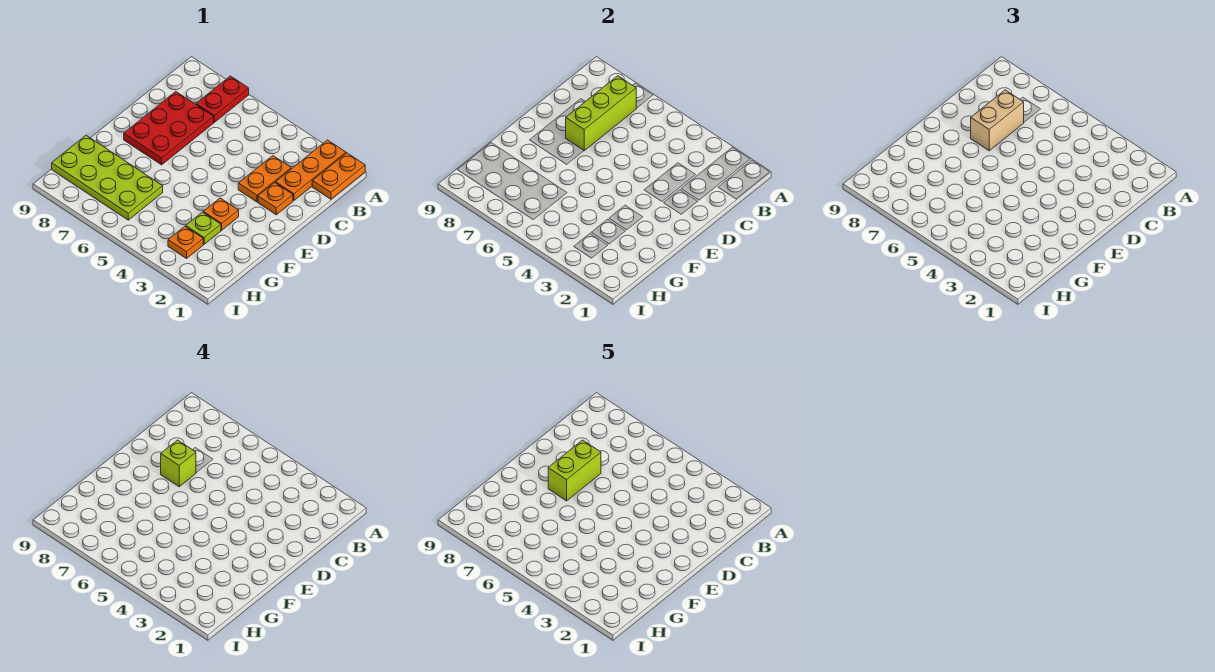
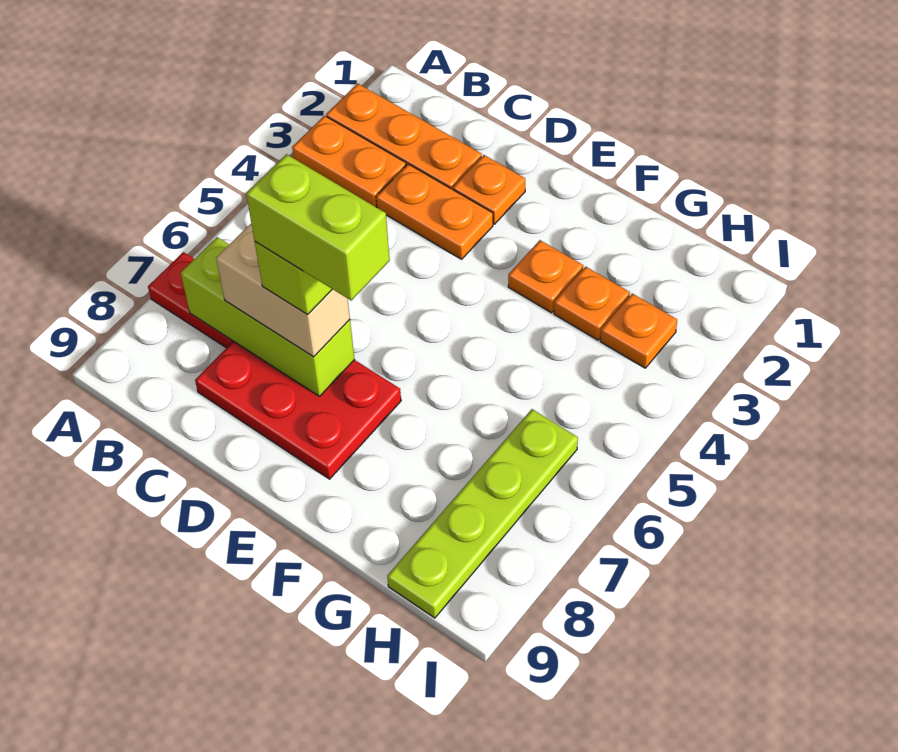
orange 1x2 plate [312,153,365,199] -> orange 1x2 plate moved to [292,116,406,207]
lime 1x1 plate [186,212,221,244] -> orange 1x1 plate [554,267,630,340]
lime 2x4 plate [52,135,163,220] -> lime 1x4 plate [387,409,578,618]

